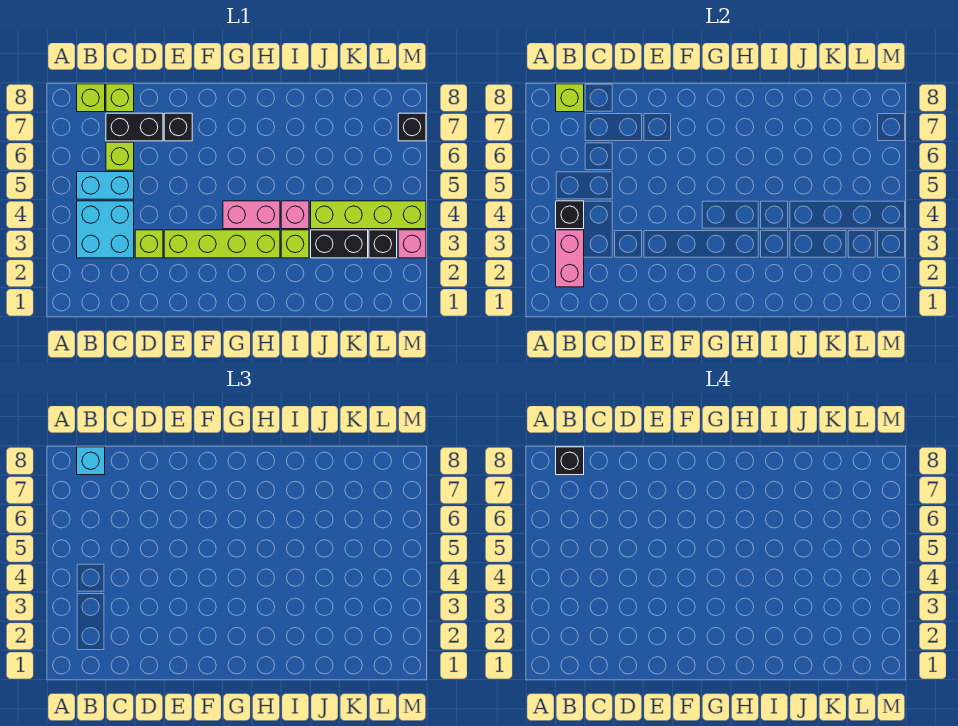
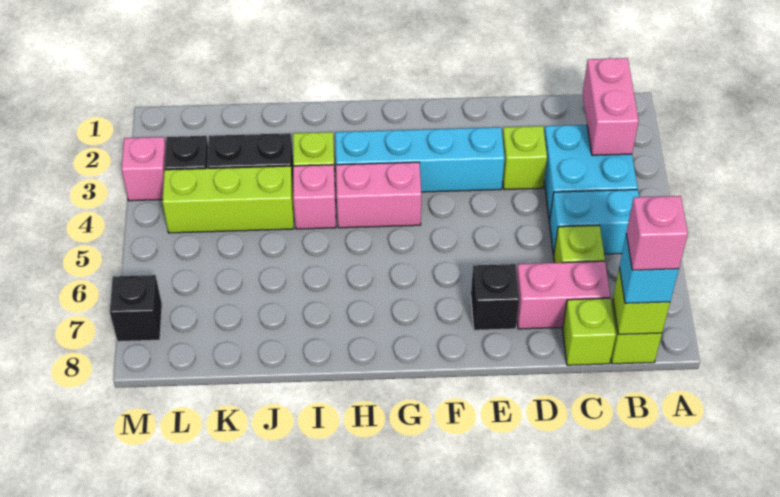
black 1x1 brick [556,201,584,229] -> none
black 1x1 brick [556,447,584,475] -> pink 1x1 brick [626,196,688,270]
black 1x2 brick [106,113,163,141] -> pink 1x2 brick [517,261,610,329]
lime 1x4 brick [164,230,280,258] -> cyan 1x4 brick [335,127,505,192]
lime 1x4 brick [311,201,426,229] -> lime 1x3 brick [162,166,294,233]

